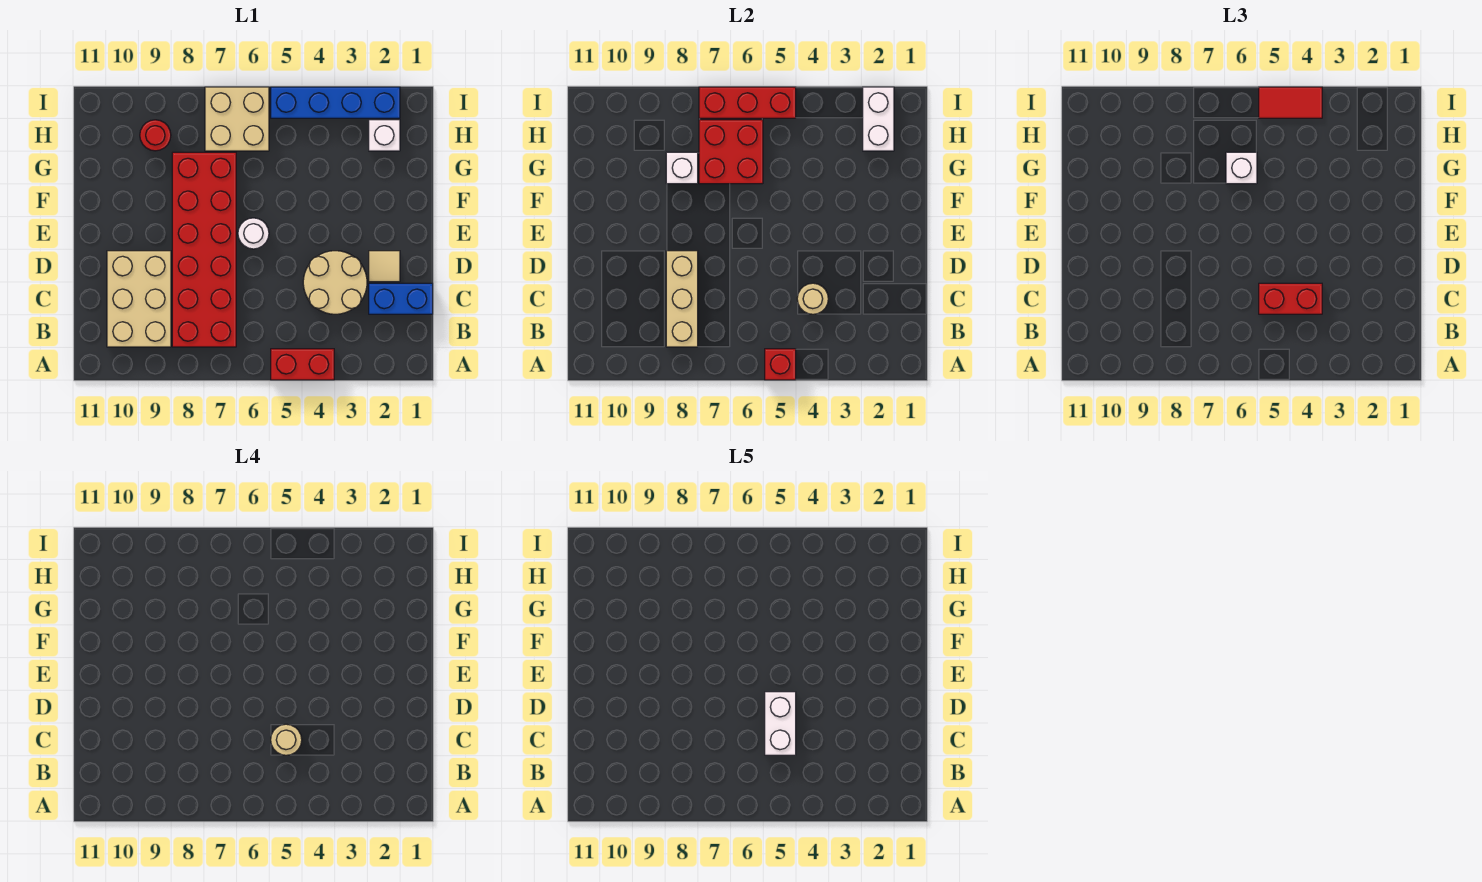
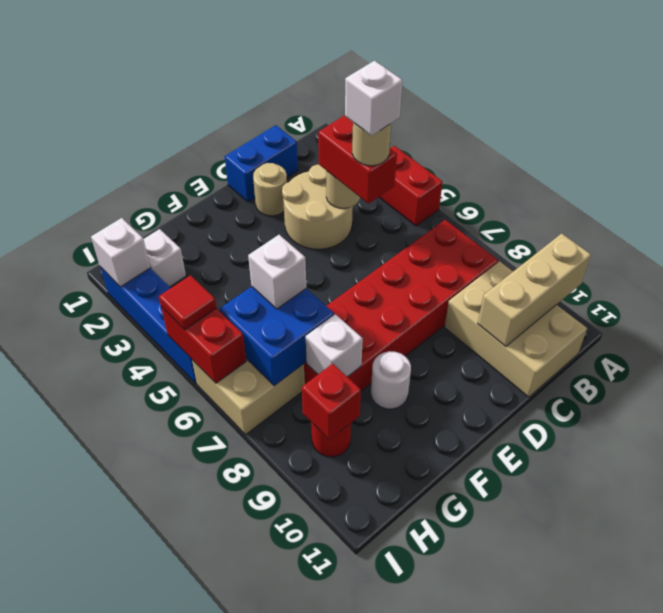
red 1x1 brick [765,349,796,380] -> red 1x1 brick moved to [302,364,361,440]
tan 1x3 brick [666,251,698,347] -> tan 1x3 brick moved to [478,234,591,346]
tan 2x3 brick [107,251,171,347] -> tan 2x3 brick turned to [445,261,587,397]
blue 1x2 brick [369,283,433,314] -> blue 1x2 brick turned to [225,125,298,202]
white 1x2 brick [765,692,796,755] -> white 1x1 brick [345,61,402,136]
tan 1x1 tile [369,251,400,282] -> tan 1x1 round brick [253,163,287,216]
white 1x1 round brick [238,218,269,249] -> white 1x1 round brick moved to [371,351,411,409]
red 2x2 brick [699,120,763,184] -> blue 2x2 brick [220,286,334,386]
white 1x2 brick [863,87,894,151] -> white 1x1 brick [91,218,150,287]
red 1x2 tile [1259,87,1322,118] -> red 1x1 tile [159,275,216,330]
red 1x3 brick [699,87,796,118] -> red 1x2 brick [161,307,246,383]

